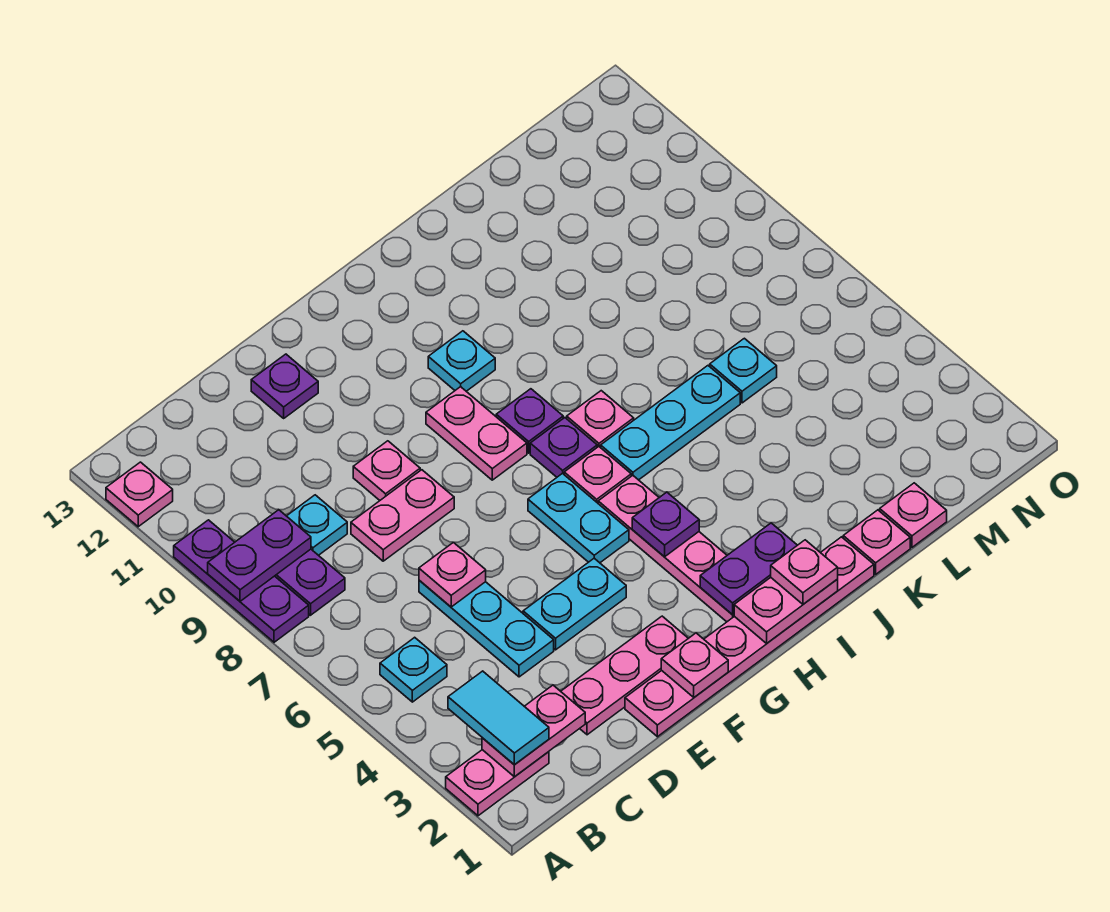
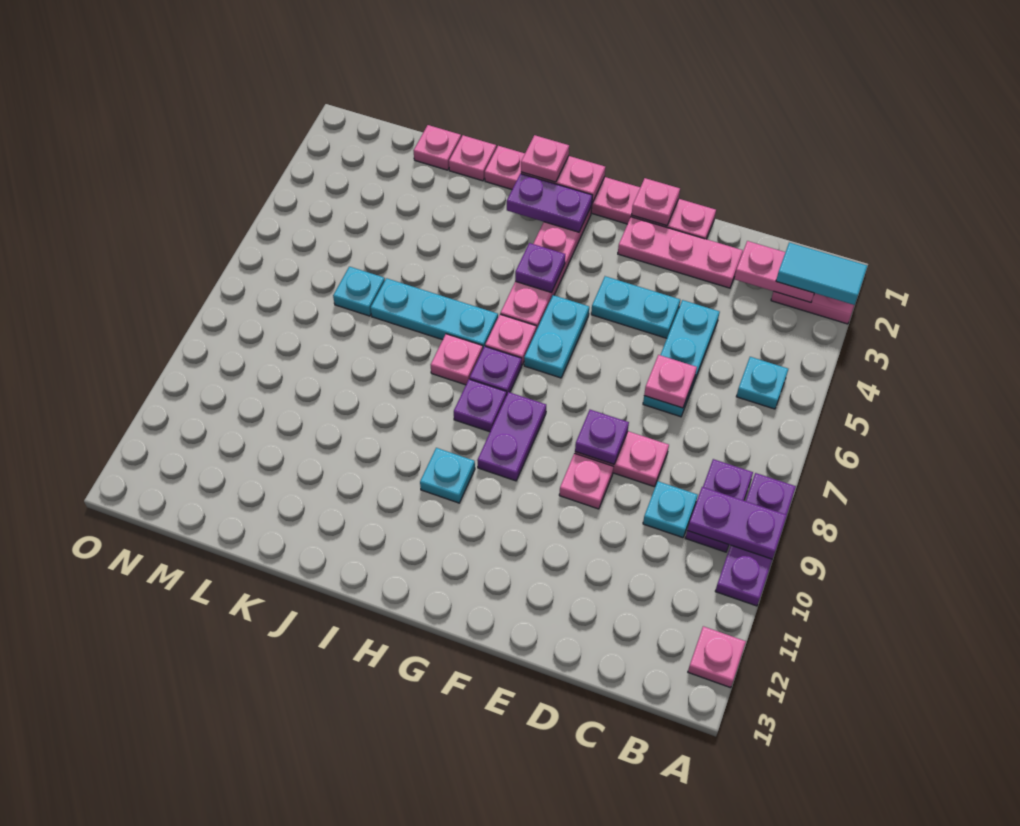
cyan 1x2 tile [448,671,549,765] -> cyan 1x2 tile turned to [776,243,867,305]
purple 1x1 plate [251,354,318,418] -> purple 1x1 plate moved to [575,410,629,464]
pink 1x2 plate [426,387,527,480] -> purple 1x2 plate [477,392,546,481]

